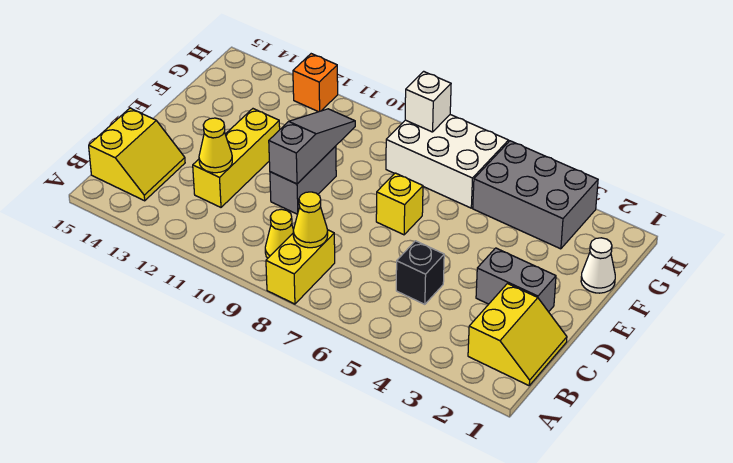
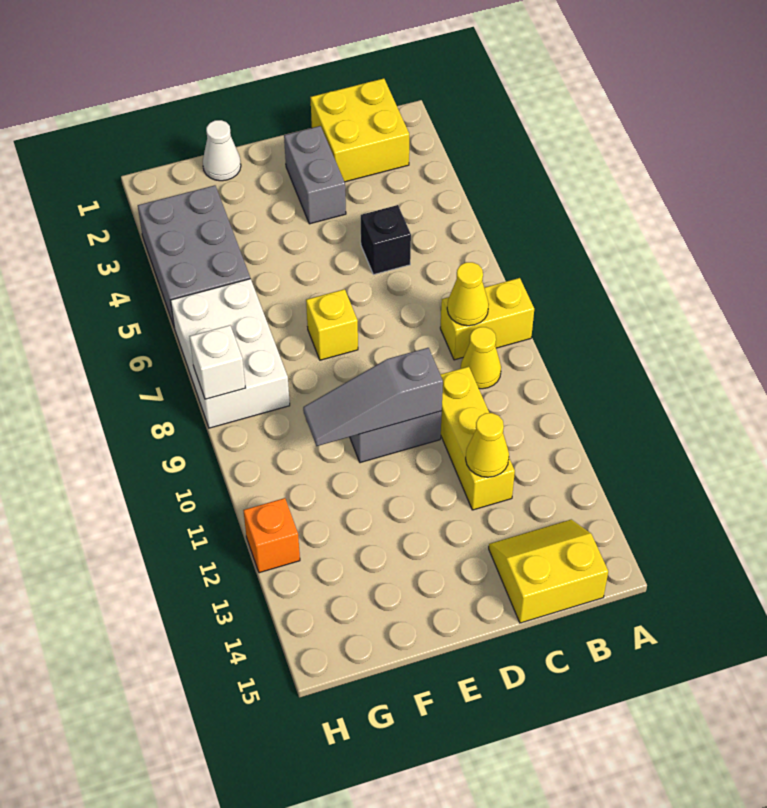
yellow 2x2 slope [468,284,567,386] -> yellow 2x2 brick [310,78,409,182]
yellow 1x3 brick [193,109,280,207] -> yellow 1x3 brick turned to [440,367,515,510]

